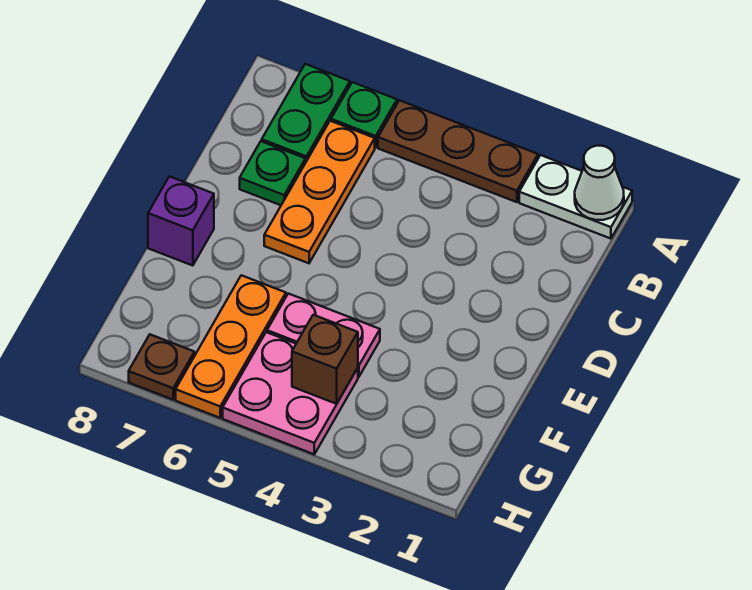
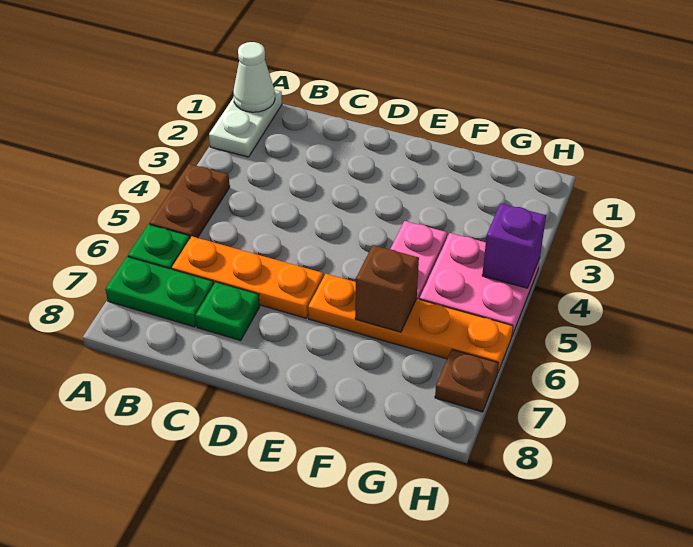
brown 1x3 plate [378,100,538,202] -> brown 1x2 plate [149,164,230,238]
purple 1x1 brick [148,176,214,266] -> purple 1x1 brick moved to [482,203,546,288]
orange 1x3 plate [176,275,286,418] -> orange 1x4 plate [308,274,513,373]
brown 1x1 brick [292,315,358,404] -> brown 1x1 brick moved to [355,245,419,332]

